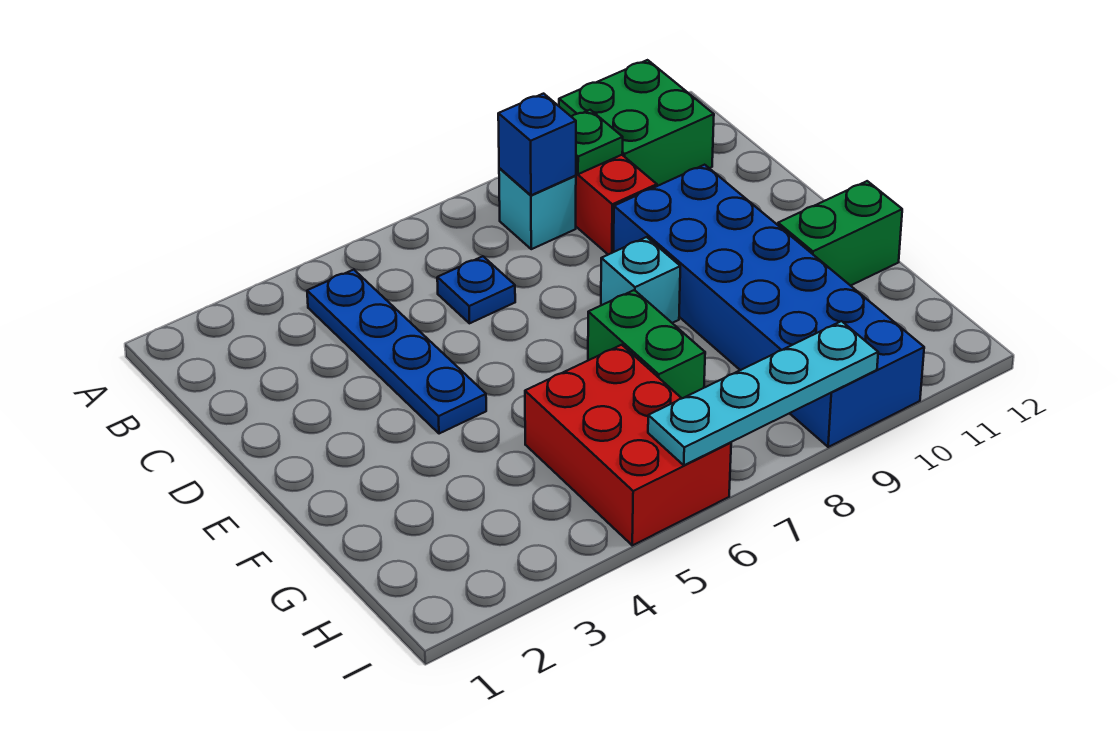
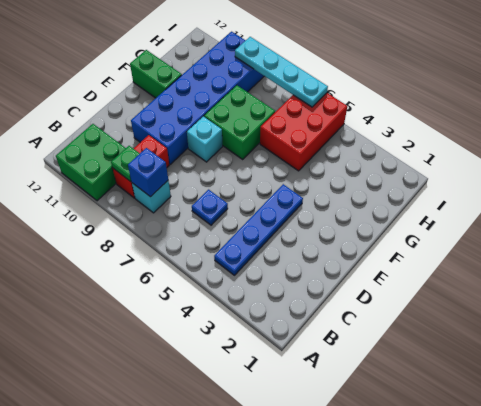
green 1x2 brick [588,290,705,398] -> green 2x2 brick [204,85,275,159]

